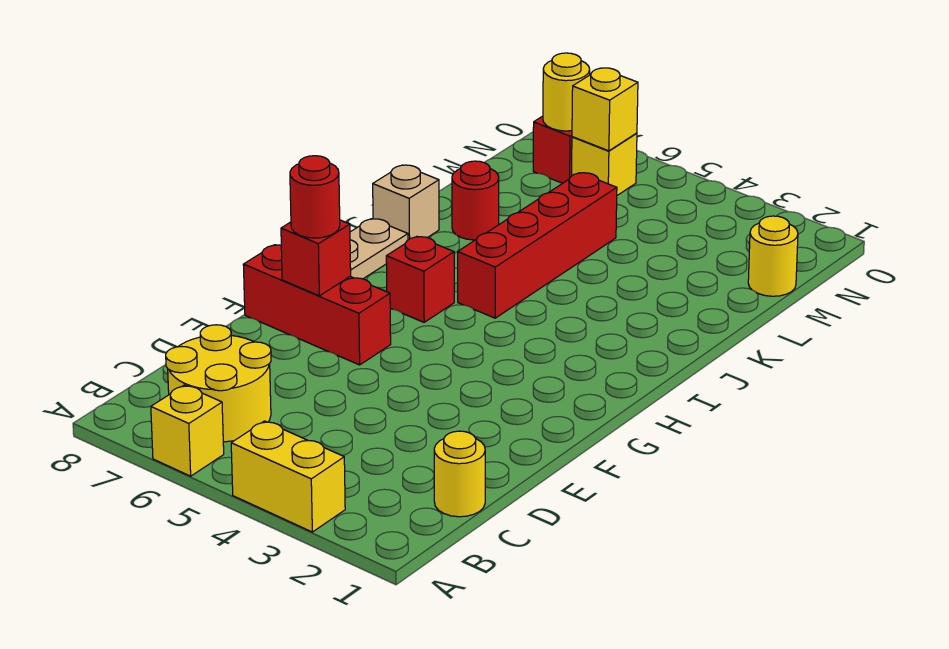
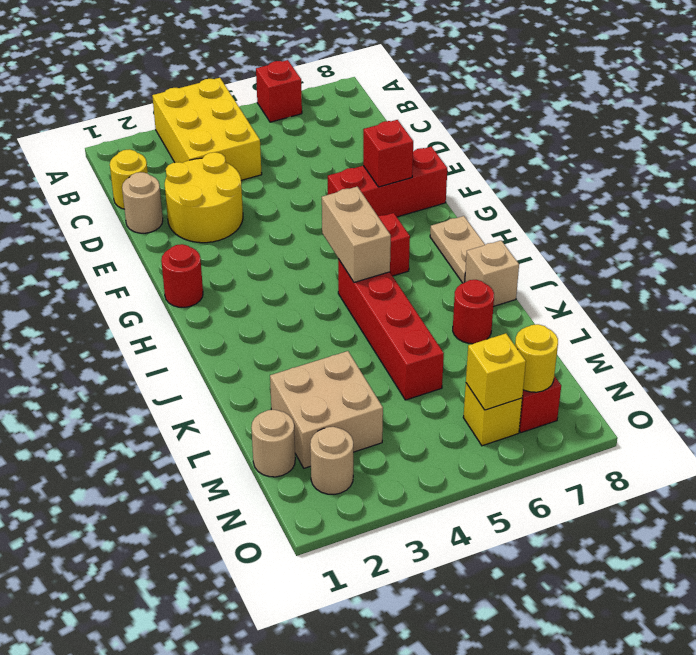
yellow 1x2 brick [231,421,345,532] -> yellow 2x3 brick [152,78,262,180]
yellow 1x1 brick [151,385,224,476] -> red 1x1 brick [256,60,302,122]
yellow 2x2 round brick [166,325,271,442] -> yellow 2x2 round brick moved to [165,152,243,243]
none -> tan 1x1 round brick [122,172,163,233]
red 1x1 round brick [290,156,340,238] -> red 1x1 round brick moved to [161,244,203,307]
none -> tan 1x2 brick [322,187,391,282]
none -> tan 2x2 brick [270,351,383,468]
yellow 1x1 round brick [748,216,798,296] -> tan 1x1 round brick [251,410,295,477]
none -> tan 1x1 round brick [310,427,353,494]

